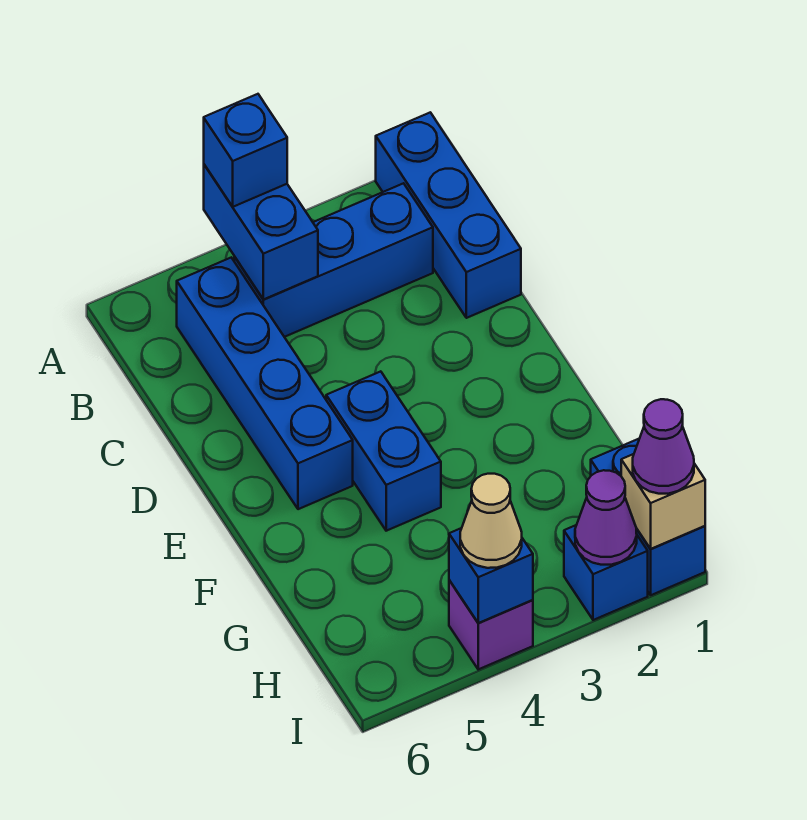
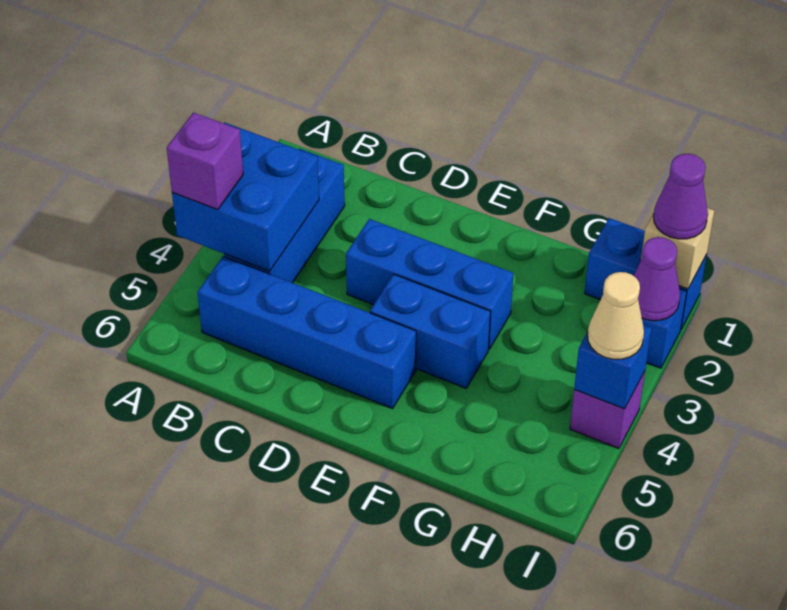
blue 1x3 brick [376,112,521,318] -> blue 1x3 brick moved to [346,219,513,349]
blue 1x2 brick [204,165,318,299] -> blue 2x2 brick [172,122,319,271]
blue 1x1 brick [204,94,287,207] -> purple 1x1 brick [167,112,243,209]

